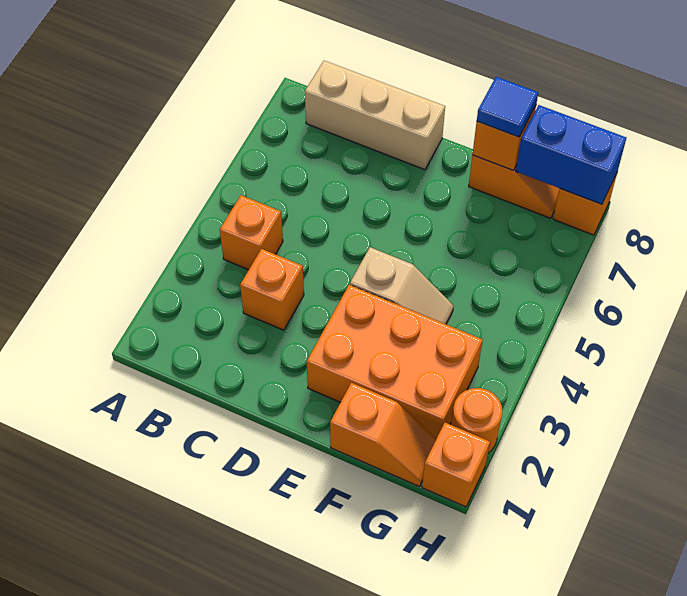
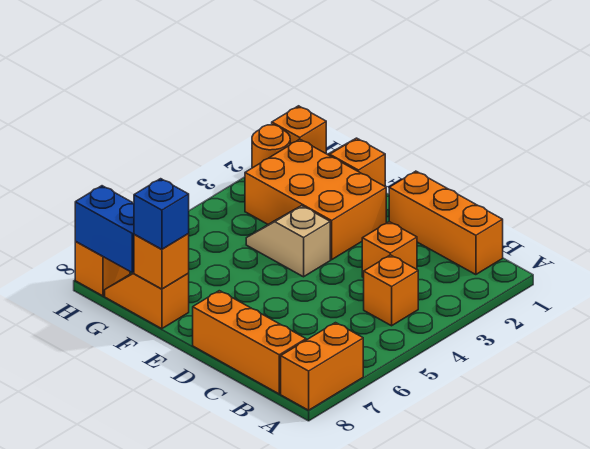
none -> orange 1x2 brick [281,323,363,410]
none -> orange 1x3 brick [389,171,503,275]
tan 1x3 brick [305,61,445,170] -> orange 1x3 brick [193,291,306,394]
blue 1x1 tile [477,77,538,137] -> blue 1x1 brick [134,179,189,249]

